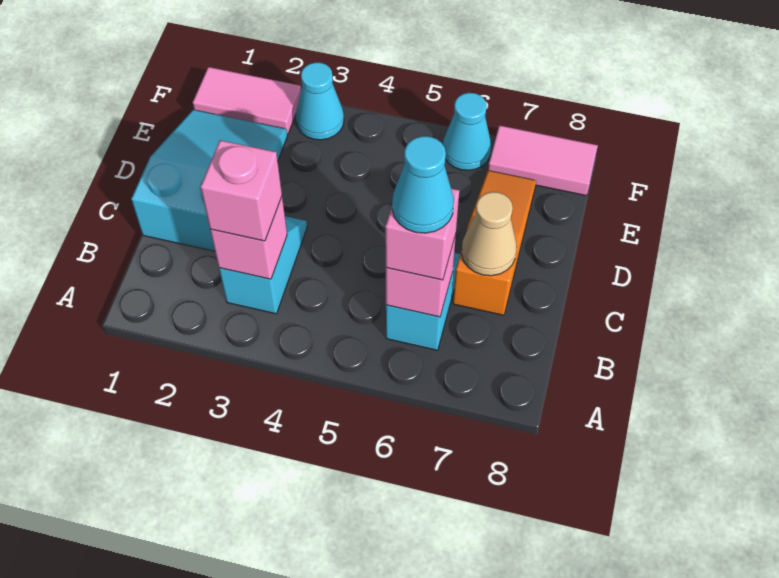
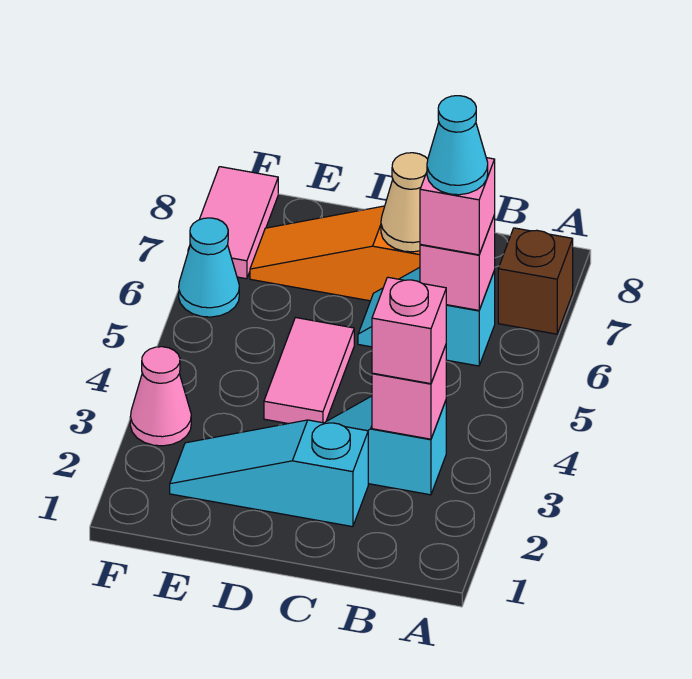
none -> brown 1x1 brick [498,228,573,334]
cyan 2x3 slope [131,110,287,251] -> cyan 1x3 slope [170,420,368,527]
pink 1x2 tile [193,67,301,134] -> pink 1x2 tile moved to [264,318,354,424]
cyan 1x1 cone [296,62,344,140] -> pink 1x1 cone [130,347,191,446]

